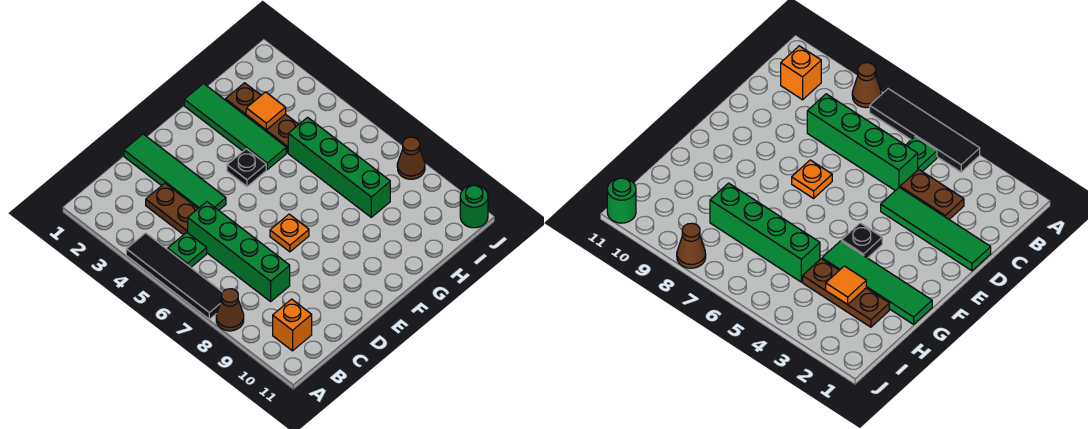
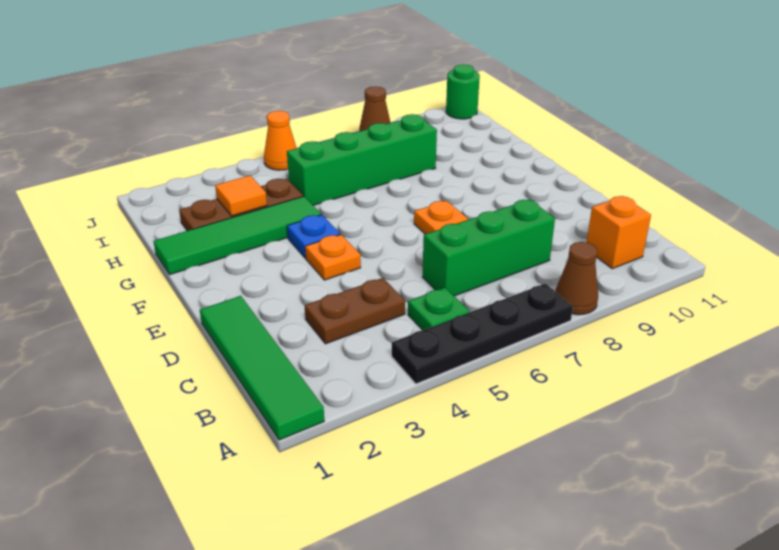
black 1x4 tile [126,233,222,319] -> black 1x4 plate [392,284,573,384]
green 1x4 brick [188,202,290,302] -> green 1x3 brick [423,199,555,296]
green 1x4 tile [124,134,226,210] -> green 1x4 tile turned to [200,296,324,440]
none -> orange 1x1 plate [305,235,361,280]
black 1x1 plate [227,149,266,186] -> blue 1x1 plate [287,215,340,258]
none -> orange 1x1 cone [264,111,297,170]

